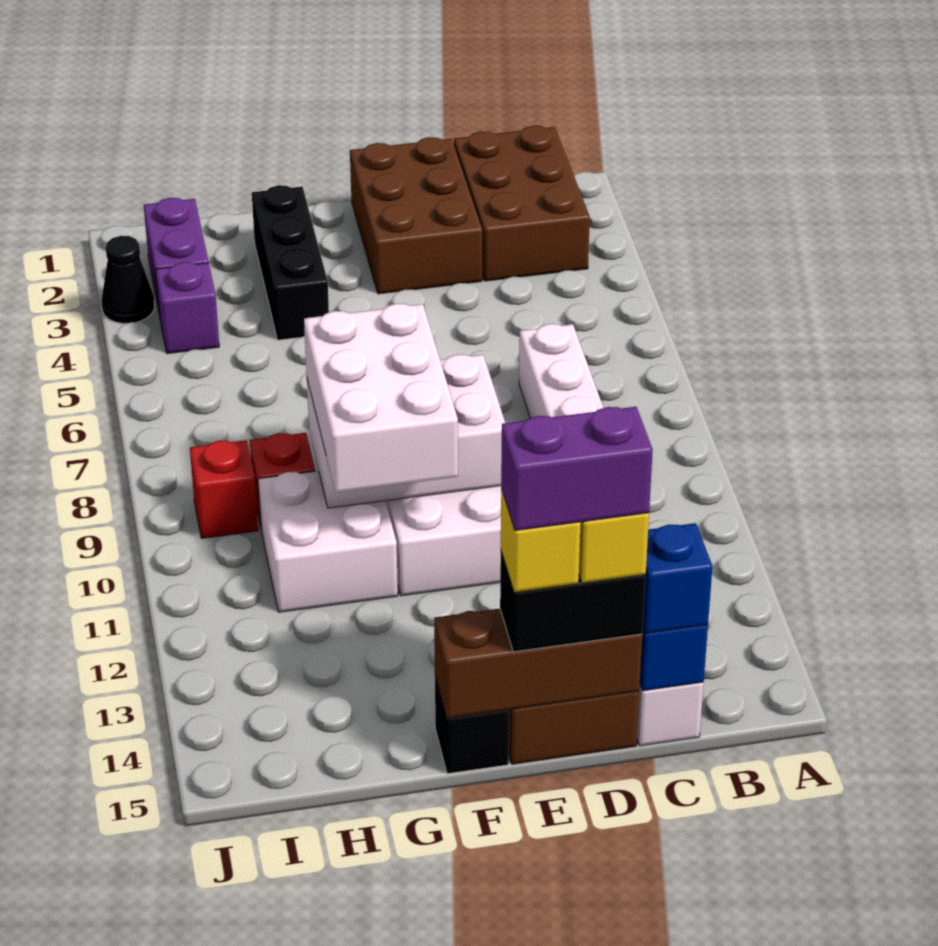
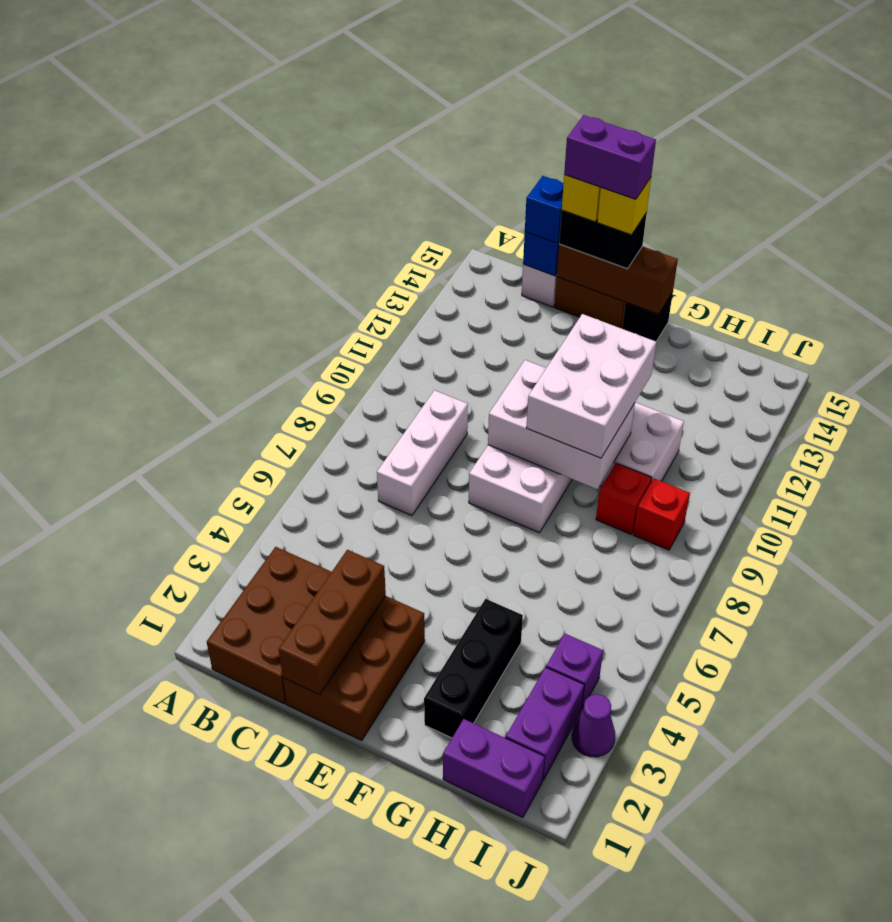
none -> brown 1x3 brick [279,550,386,695]
none -> purple 1x2 brick [443,719,545,818]
black 1x1 cone [101,236,155,324] -> purple 1x1 cone [572,694,615,757]

